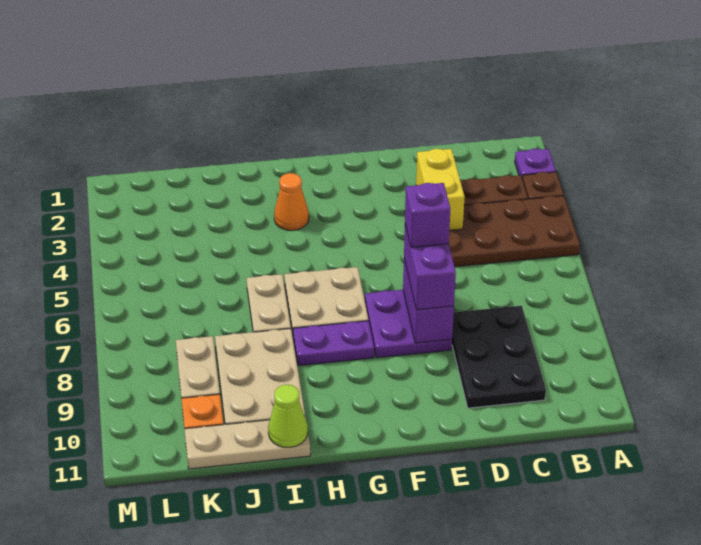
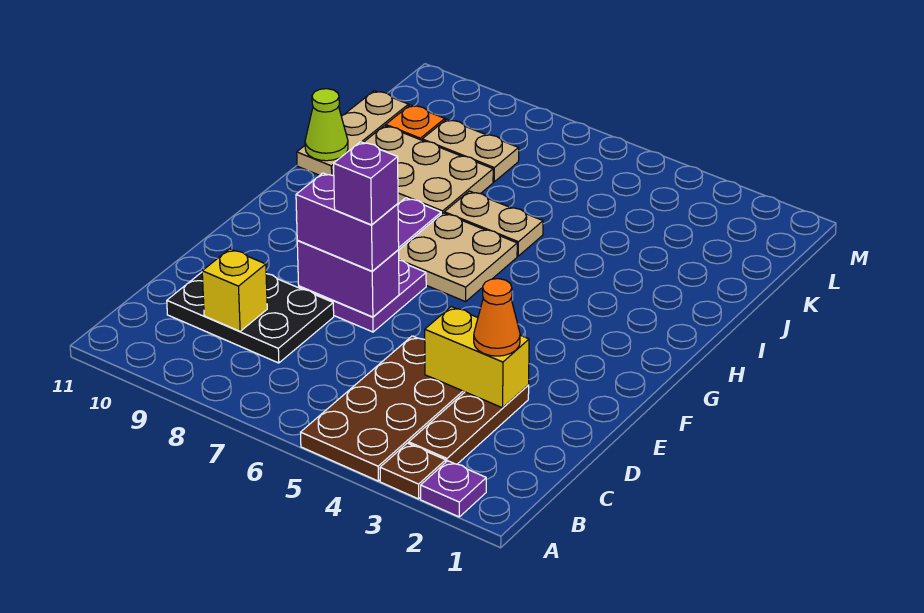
none -> yellow 1x1 brick [202,249,267,331]
orange 1x1 cone [274,173,309,230] -> orange 1x1 cone moved to [474,279,520,356]

